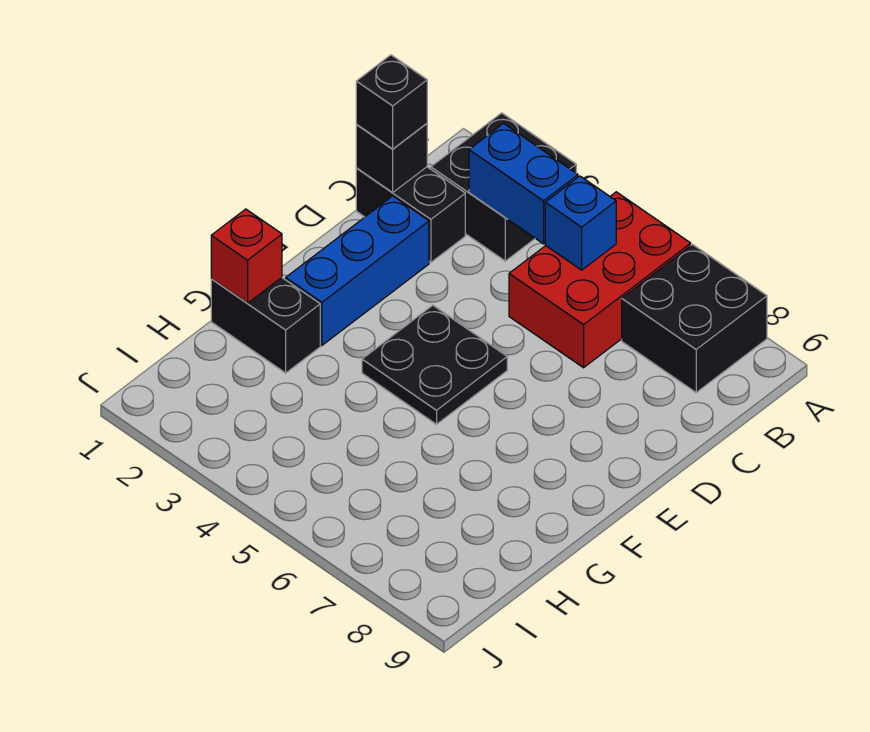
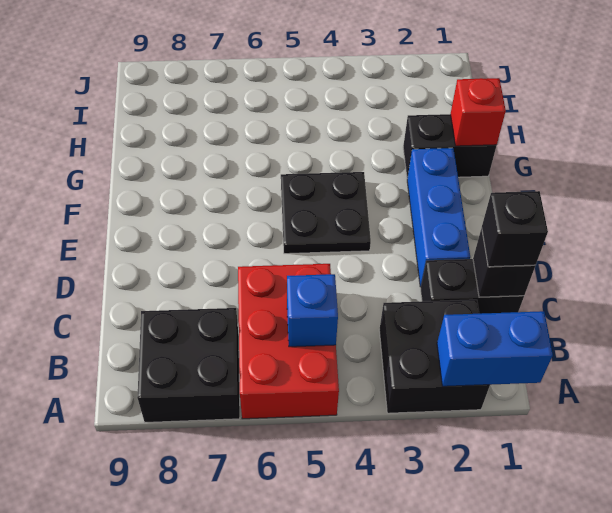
blue 1x2 brick [469,123,578,244] -> blue 1x2 brick moved to [437,311,553,386]

